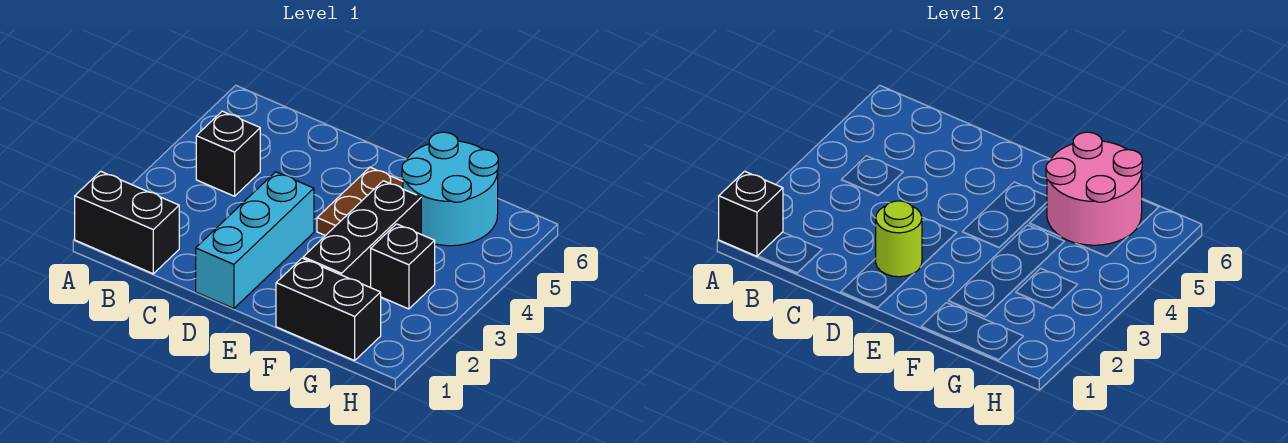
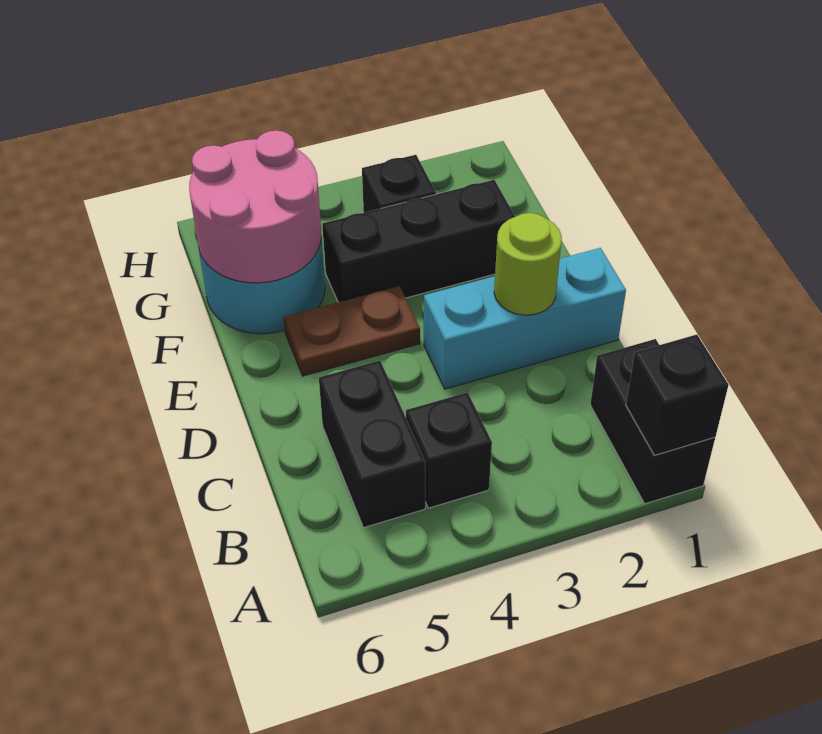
black 1x2 brick [276,258,381,361] -> black 1x2 brick moved to [319,361,425,528]

